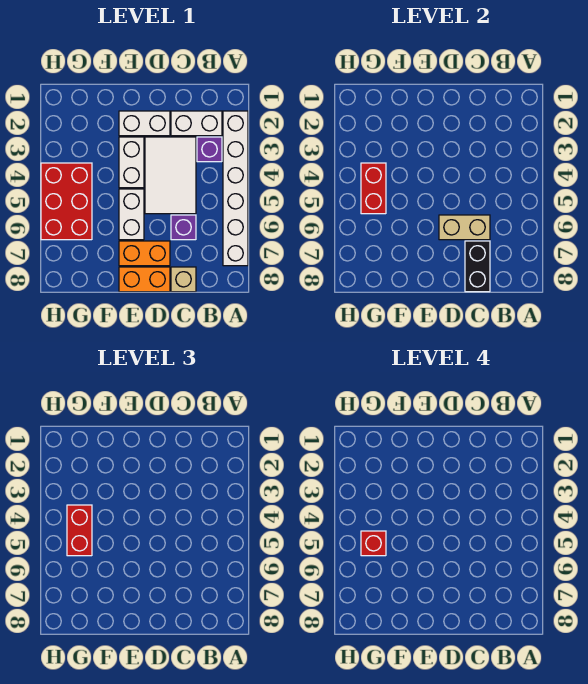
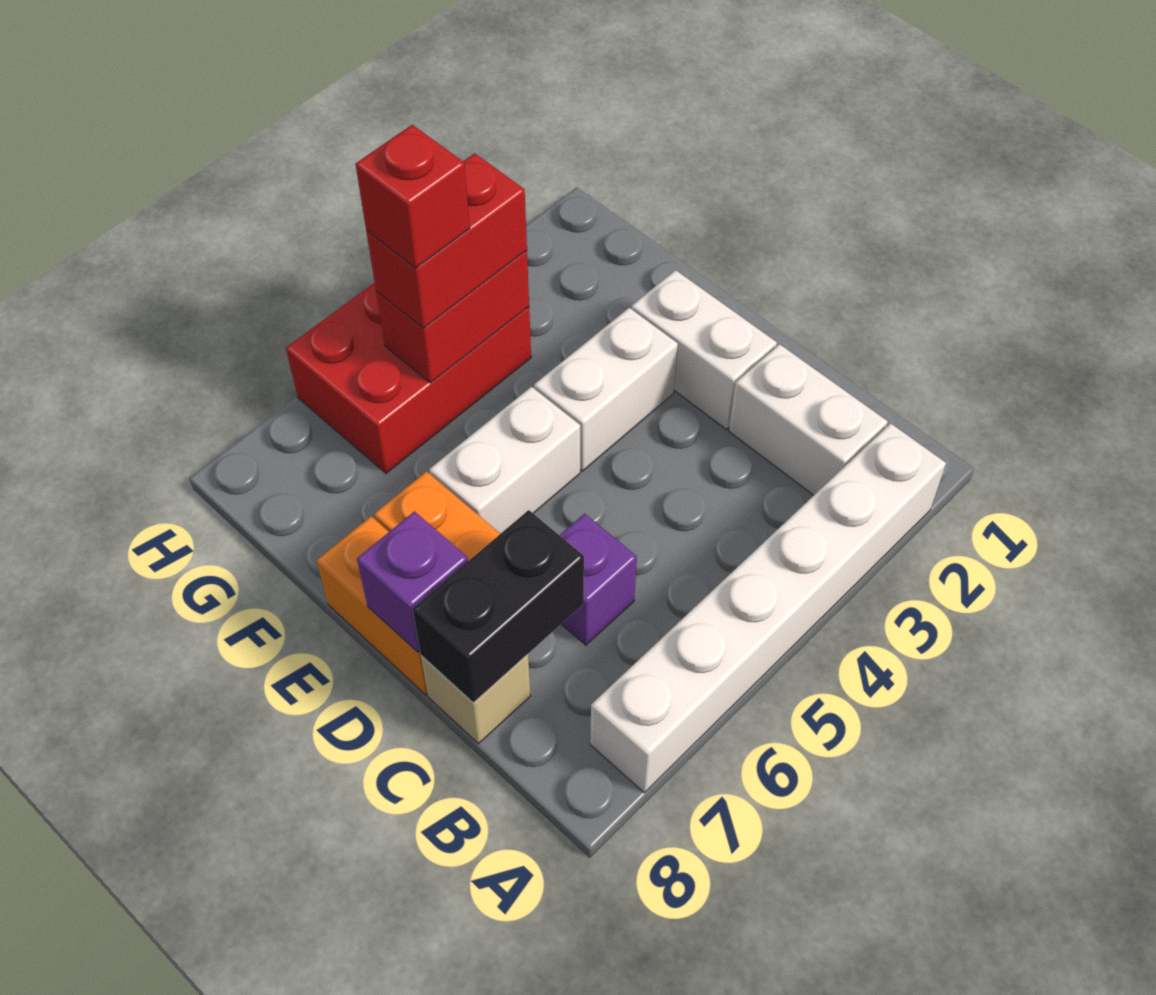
purple 1x1 brick [197,137,222,162] -> purple 1x1 brick moved to [357,511,468,652]
white 2x3 tile [145,137,196,214] -> none
tan 1x2 brick [439,215,490,240] -> none

